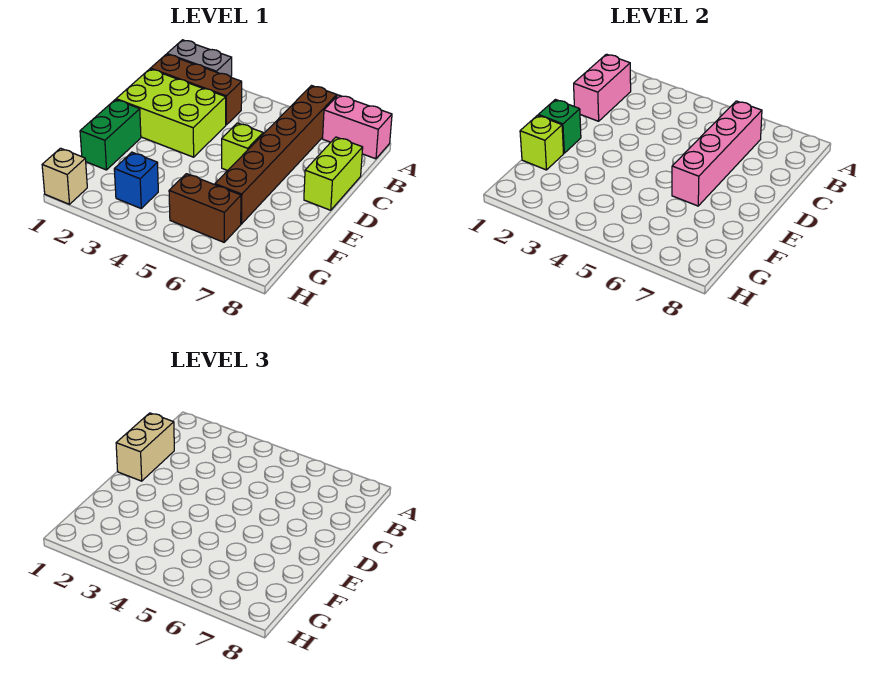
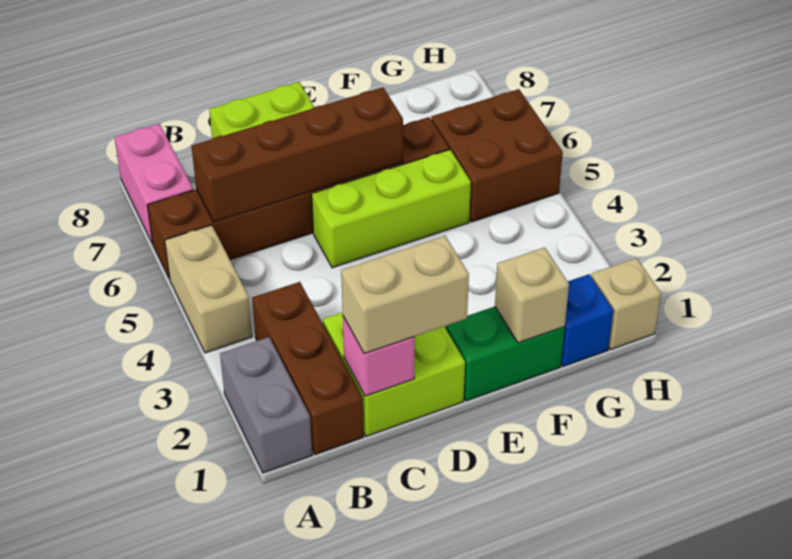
none -> tan 1x2 brick [165,225,252,353]
pink 1x2 brick [574,54,631,121] -> pink 1x1 brick [343,317,415,396]
pink 1x4 brick [672,101,762,206] -> brown 1x4 brick [191,87,403,222]
lime 2x3 brick [116,69,226,157] -> lime 2x2 brick [323,312,465,436]
lime 1x1 brick [222,123,263,170] -> lime 1x3 brick [312,150,471,268]
green 1x1 brick [538,100,581,153] -> none
lime 1x1 brick [520,115,563,170] -> tan 1x1 brick [495,247,569,343]
blue 1x1 brick [114,152,158,208] -> blue 1x1 brick moved to [561,274,613,366]
brown 1x2 brick [169,174,241,242] -> brown 2x2 brick [431,89,563,222]

